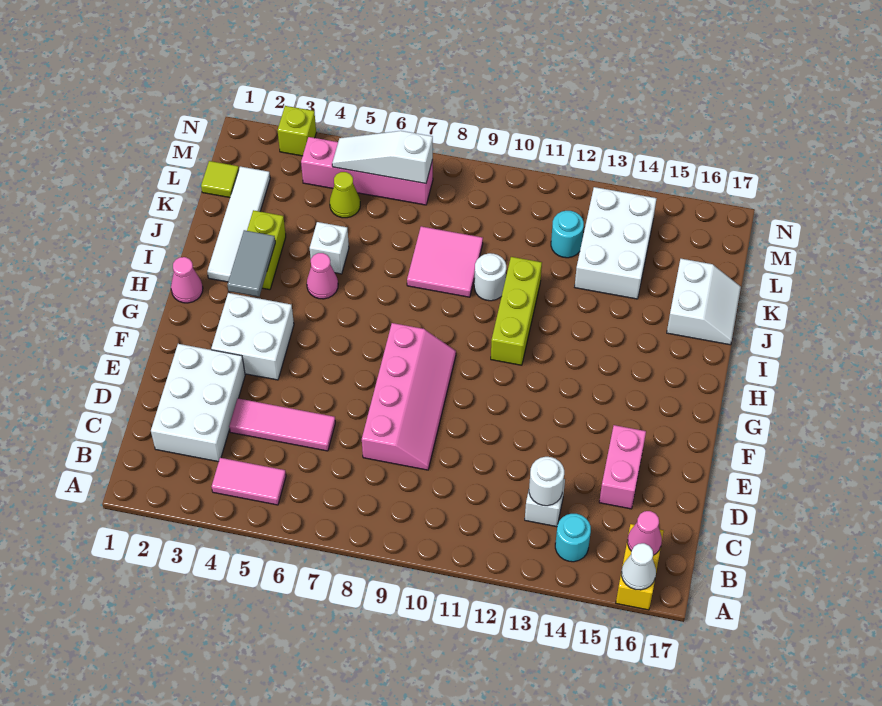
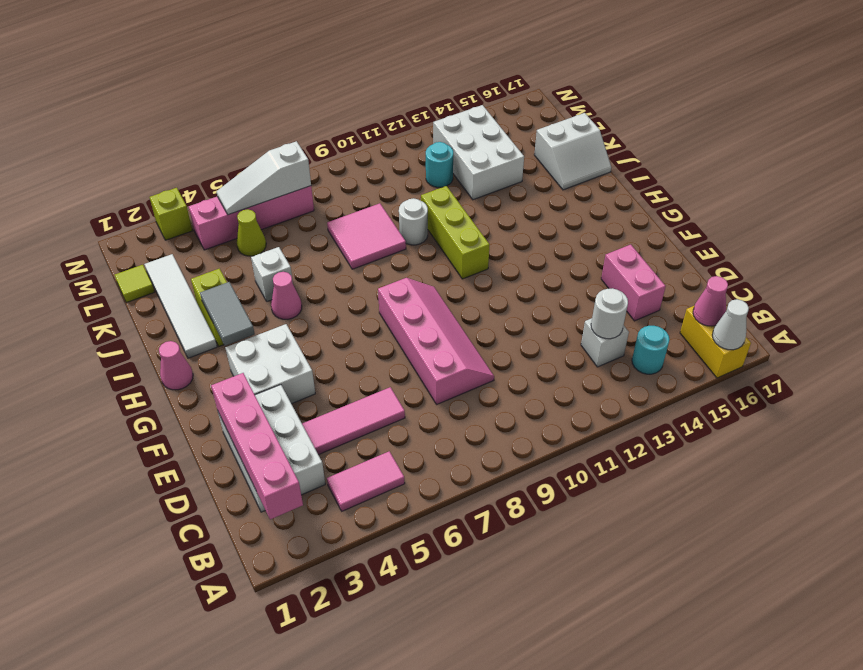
none -> pink 1x4 brick [211,373,303,519]
white 2x2 slope [667,259,741,345] -> white 2x2 slope turned to [534,113,611,190]

